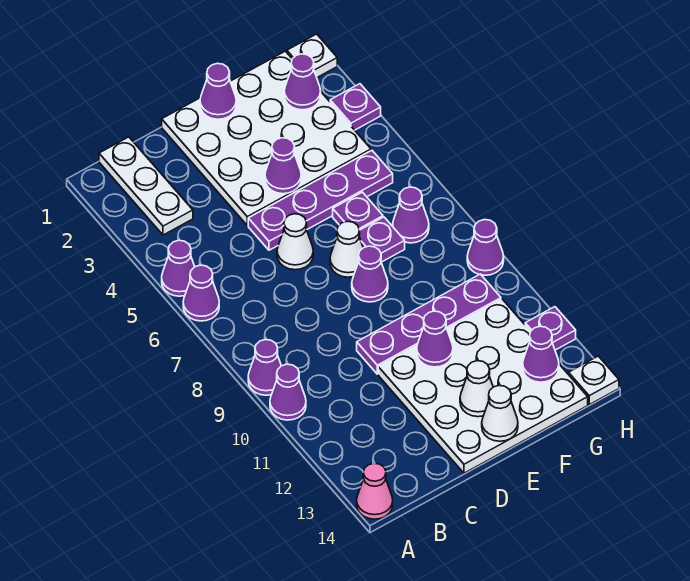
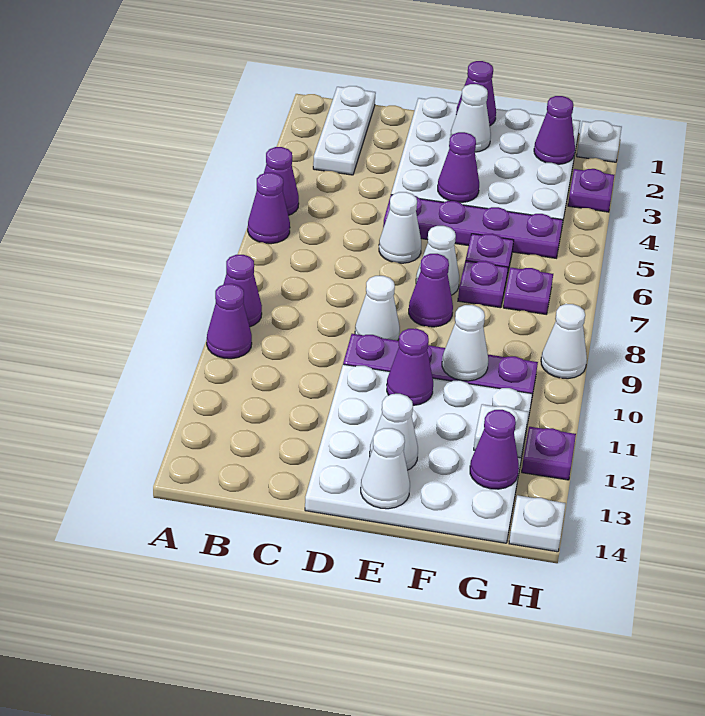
pink 1x1 cone [357,463,393,519] -> none
none -> white 1x1 cone [355,276,400,341]
none -> white 1x1 cone [450,84,491,152]
none -> white 1x1 cone [442,305,488,381]
purple 1x1 cone [393,187,429,243] -> purple 1x1 plate [503,268,553,314]
none -> white 1x1 plate [474,404,528,458]
purple 1x1 cone [467,220,504,275] -> white 1x1 cone [541,304,587,379]

